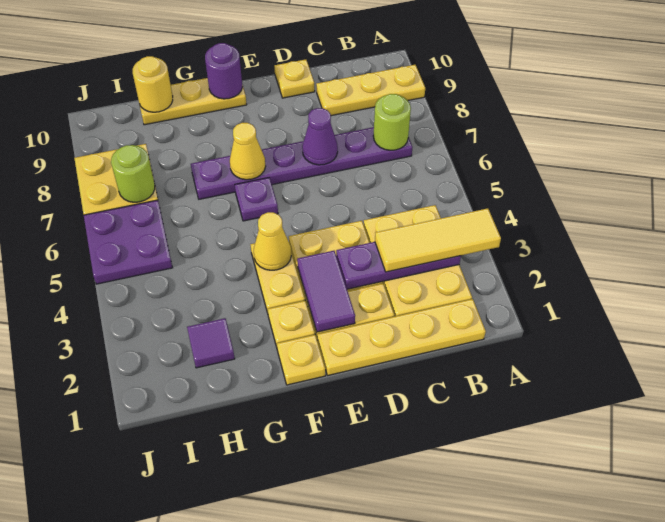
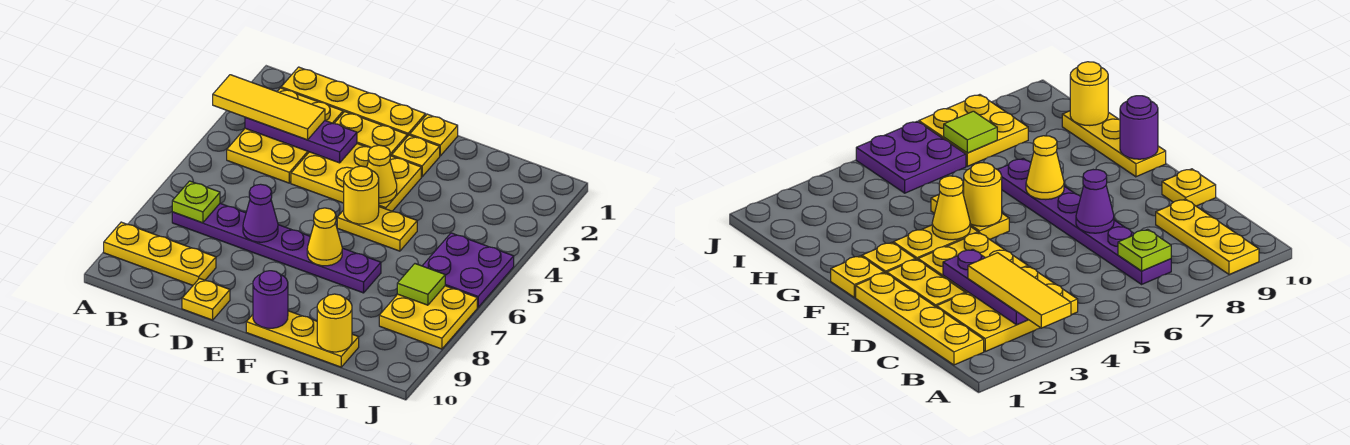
lime 1x1 round brick [373,94,411,150] -> lime 1x1 plate [172,181,220,223]
purple 1x2 tile [297,251,355,332] -> none
none -> yellow 1x2 plate [337,207,417,251]
none -> yellow 1x1 round brick [344,166,379,224]
purple 1x1 plate [235,178,278,221] -> none
purple 1x1 tile [187,318,235,368] -> none
lime 1x1 round brick [111,145,155,202] -> lime 1x1 tile [397,264,445,305]

